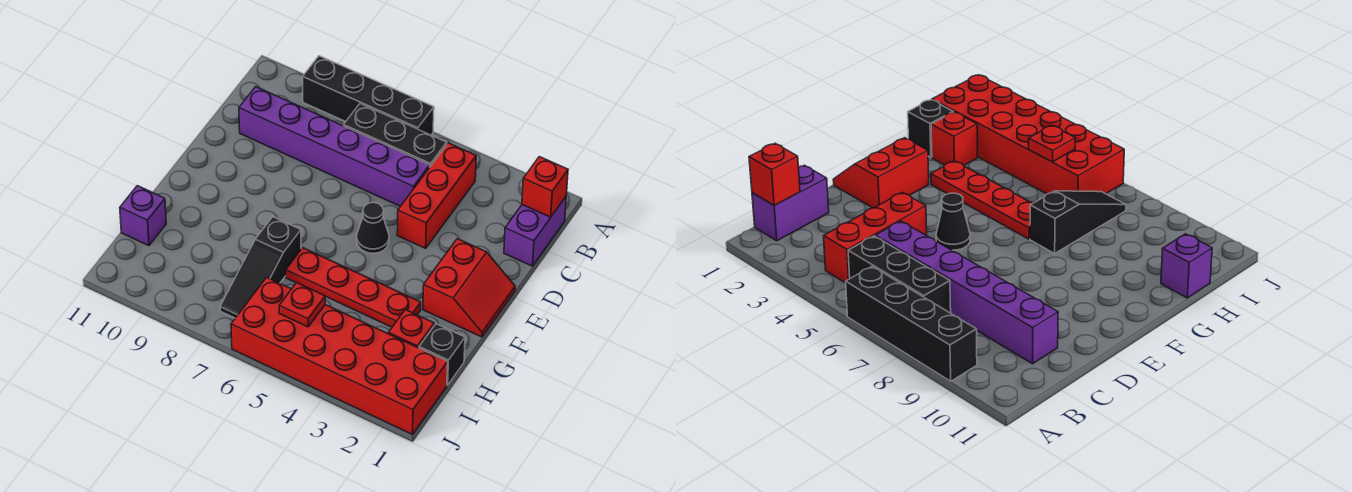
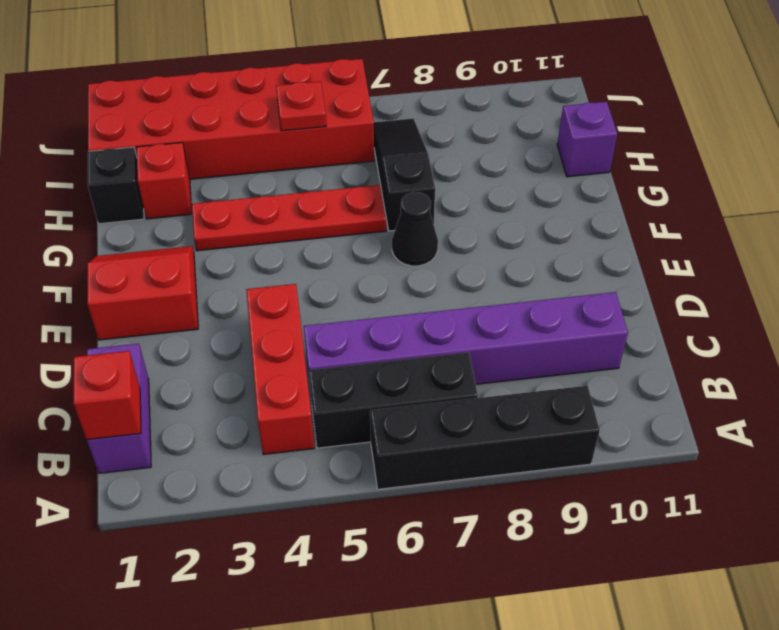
red 2x2 slope [423,239,515,337] -> red 2x2 slope turned to [87,246,198,340]
black 1x1 cone [357,202,389,253] -> black 1x1 cone moved to [392,192,438,266]

